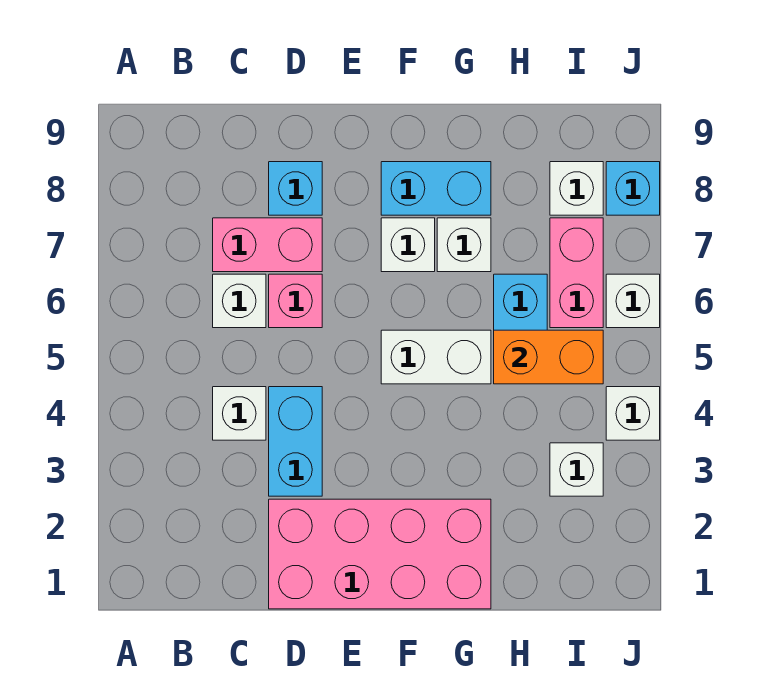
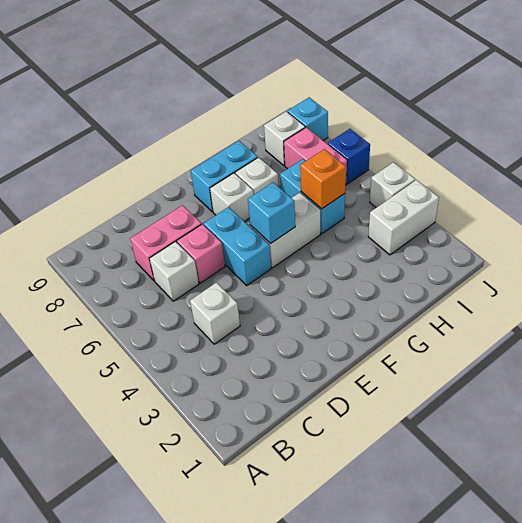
pink 2x4 brick [269,499,491,609] -> none
cyan 1x2 brick [269,387,322,496] -> cyan 1x2 brick moved to [204,207,271,285]
cyan 1x1 brick [269,162,322,215] -> cyan 1x1 brick moved to [248,183,295,244]
orange 1x2 brick [494,330,603,384] -> orange 1x1 brick [300,149,346,209]
white 1x1 brick [550,443,603,496] -> white 1x2 brick [368,180,439,255]
white 1x1 brick [606,274,660,328] -> blue 1x1 brick [328,129,370,184]

